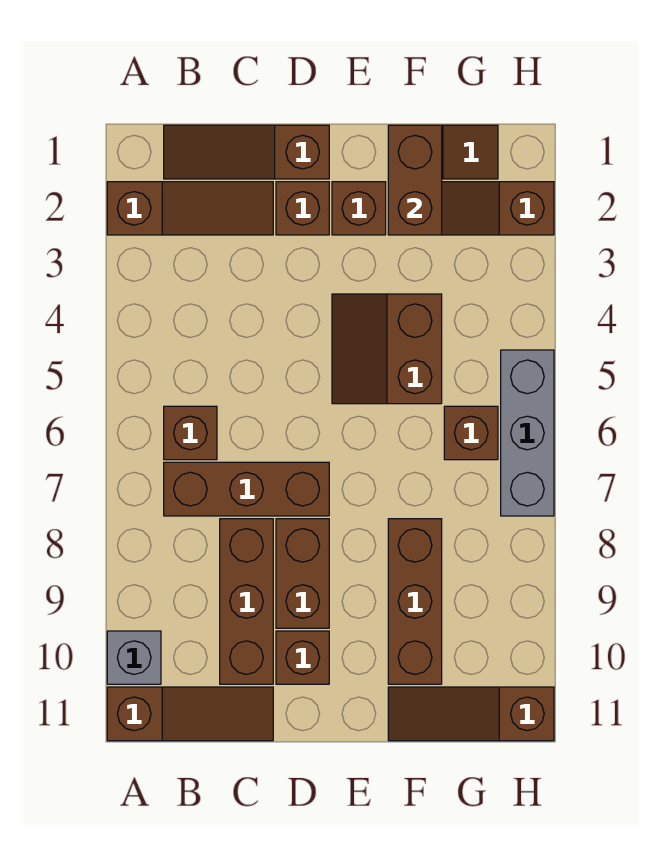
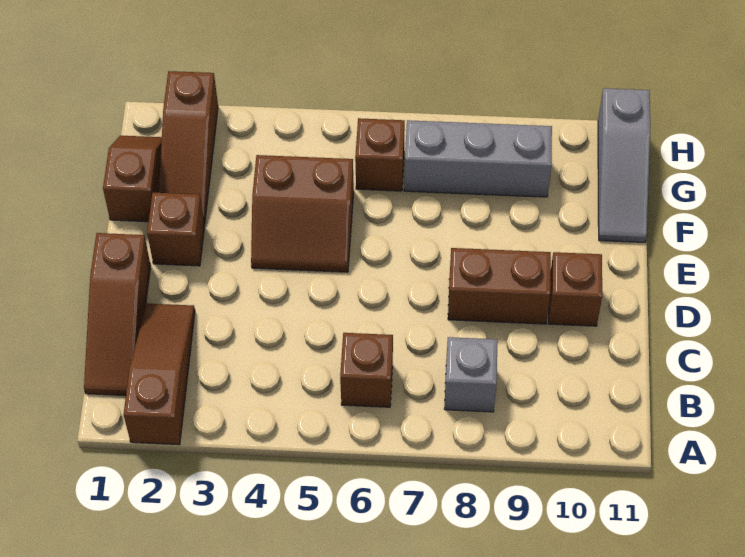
grey 1x1 brick [107,631,161,684] -> grey 1x1 brick moved to [444,337,498,412]
brown 1x3 slope [107,687,273,741] -> none
brown 1x3 brick [164,462,329,516] -> none
brown 1x3 brick [220,519,273,684] -> none
brown 1x1 brick [276,182,329,235] -> none
brown 1x2 brick [388,125,442,235] -> none
brown 1x3 brick [388,519,442,684] -> none
brown 1x3 slope [388,687,554,741] -> grey 1x3 slope [598,88,650,242]
grey 1x3 brick [501,350,554,516] -> grey 1x3 brick moved to [404,120,552,197]

